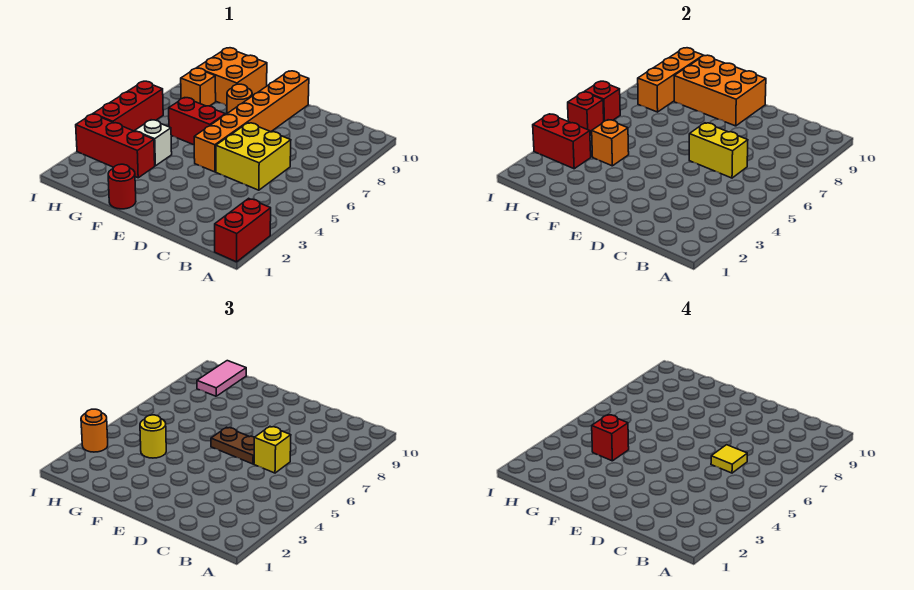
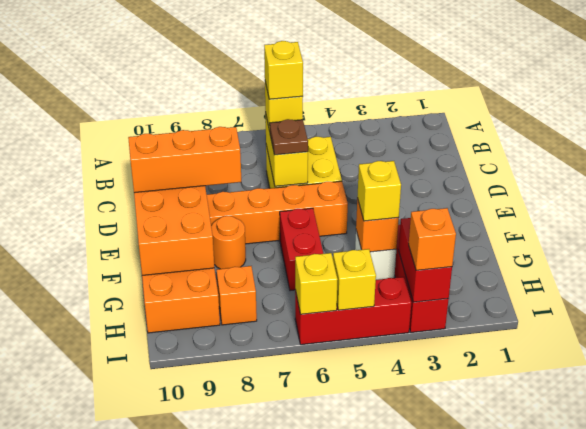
red 1x2 brick [215,198,271,262] -> none
yellow 1x1 tile [711,445,747,473] -> yellow 1x1 brick [264,41,303,99]
brown 1x2 plate [211,427,255,464] -> brown 1x1 plate [270,119,308,155]
red 1x1 round brick [108,164,136,209] -> none
yellow 1x1 round brick [140,415,166,458] -> yellow 1x1 brick [357,161,401,221]
red 1x1 brick [592,415,629,461] -> none
orange 1x3 brick [638,48,703,112] -> orange 1x3 brick moved to [128,127,241,193]
pink 1x2 tile [197,361,246,396] -> none
orange 1x1 round brick [81,409,108,452] -> orange 1x1 brick [409,208,456,270]
red 1x1 brick [568,92,604,135] -> yellow 1x1 brick [333,249,376,310]
red 1x1 brick [585,81,620,121] -> yellow 1x1 brick [295,253,338,314]

